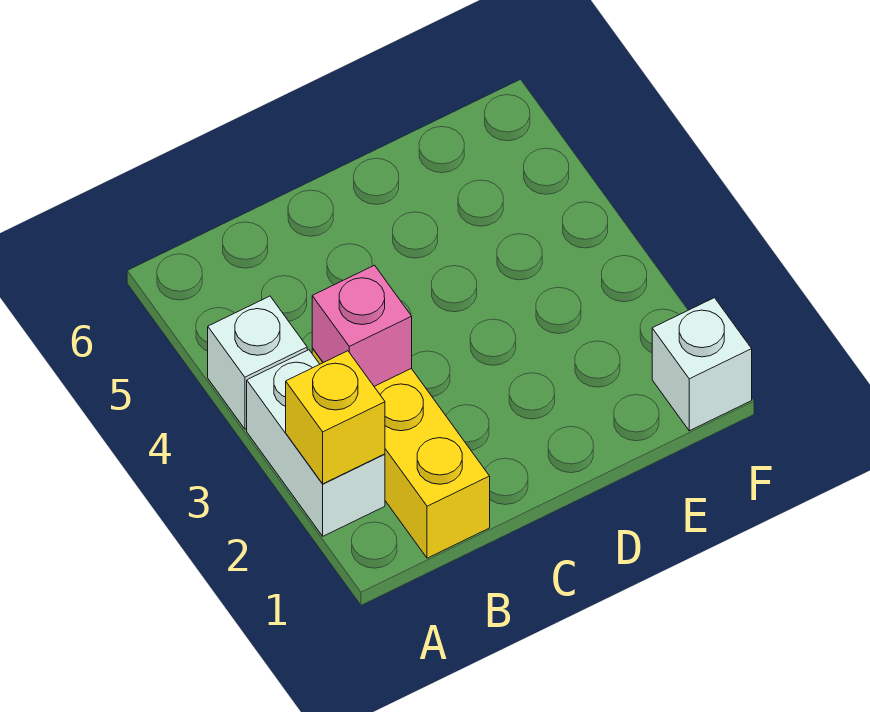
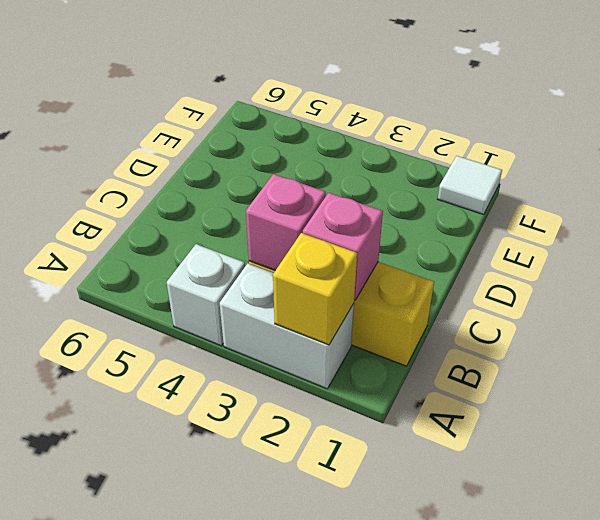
none -> pink 1x1 brick [303,193,383,300]
white 1x1 brick [652,298,752,431] -> white 1x1 tile [438,156,502,215]

